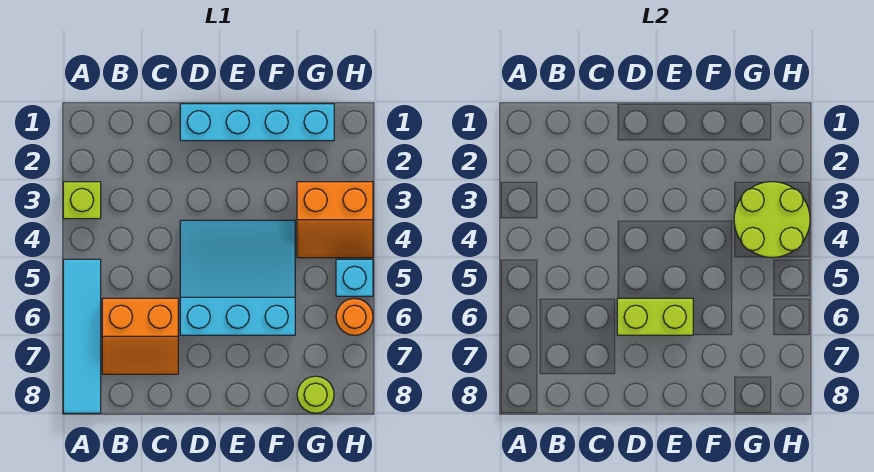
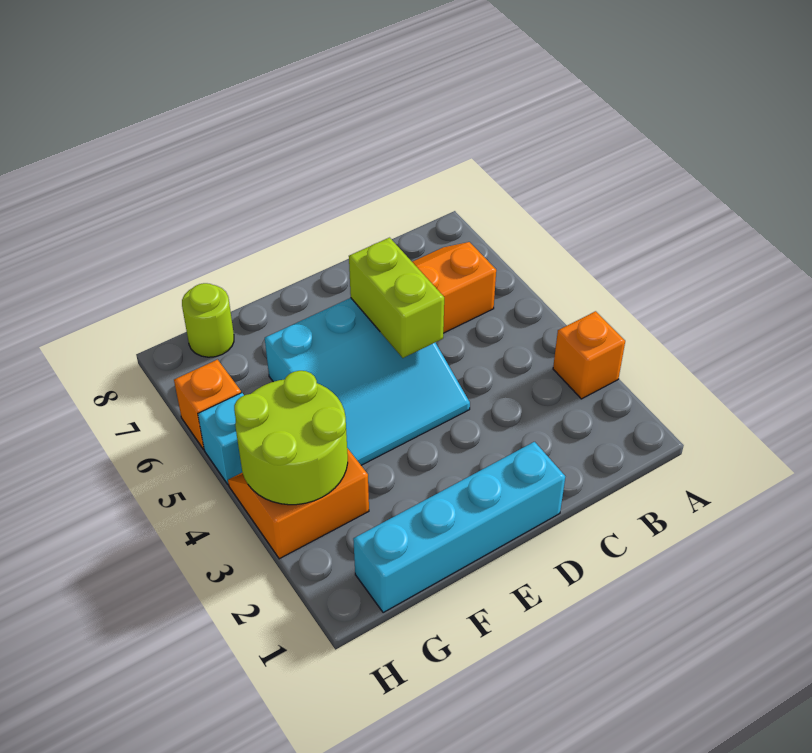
lime 1x1 brick [63,182,101,219] -> orange 1x1 brick [553,311,625,399]
cyan 1x4 tile [63,259,101,413] -> none
lime 1x2 brick [617,298,693,335] -> lime 1x2 brick turned to [349,238,444,358]
orange 1x1 round brick [336,298,373,335] -> orange 1x1 brick [174,360,241,449]

